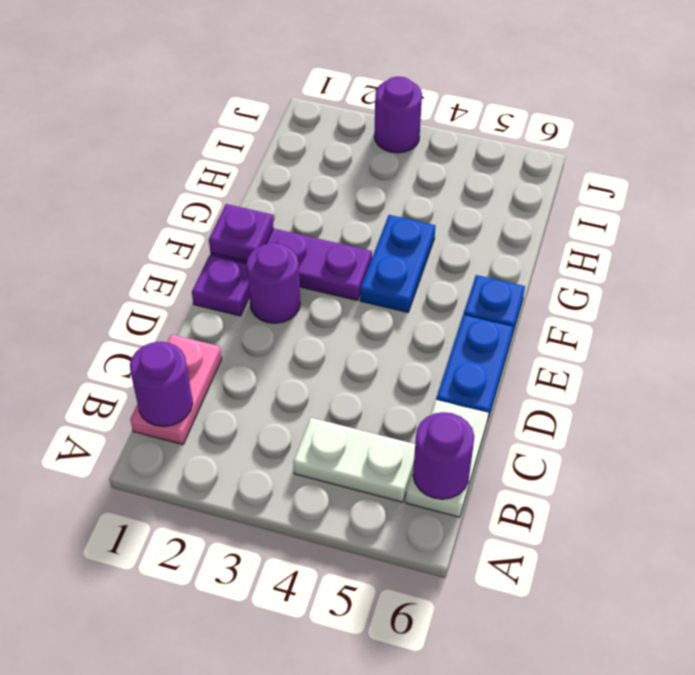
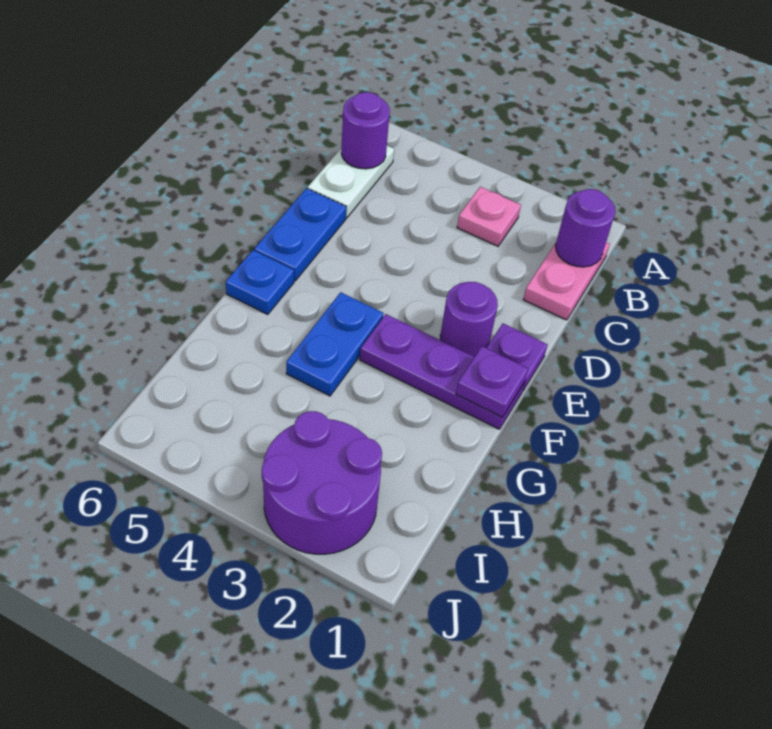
none -> pink 1x1 plate [457,187,521,246]
white 1x2 plate [293,418,415,502] -> none
purple 1x1 round brick [374,76,422,153] -> purple 2x2 round brick [262,411,382,554]

